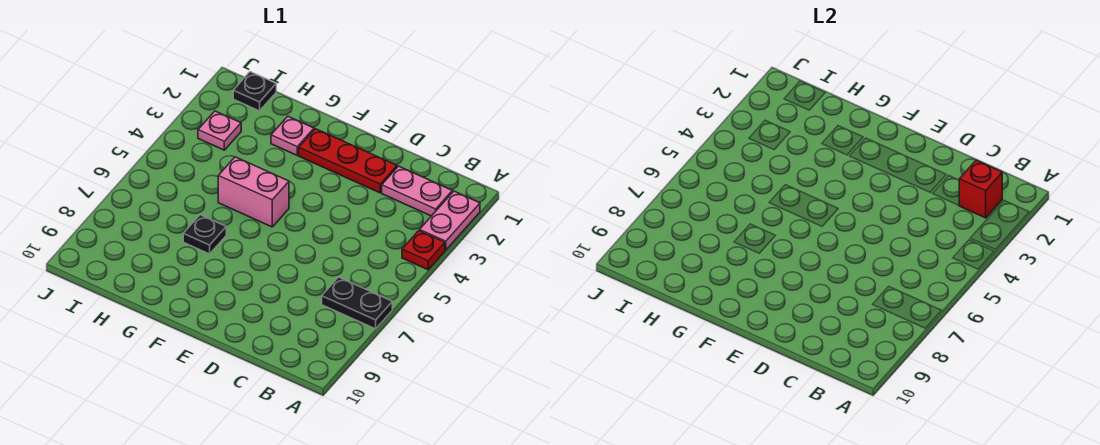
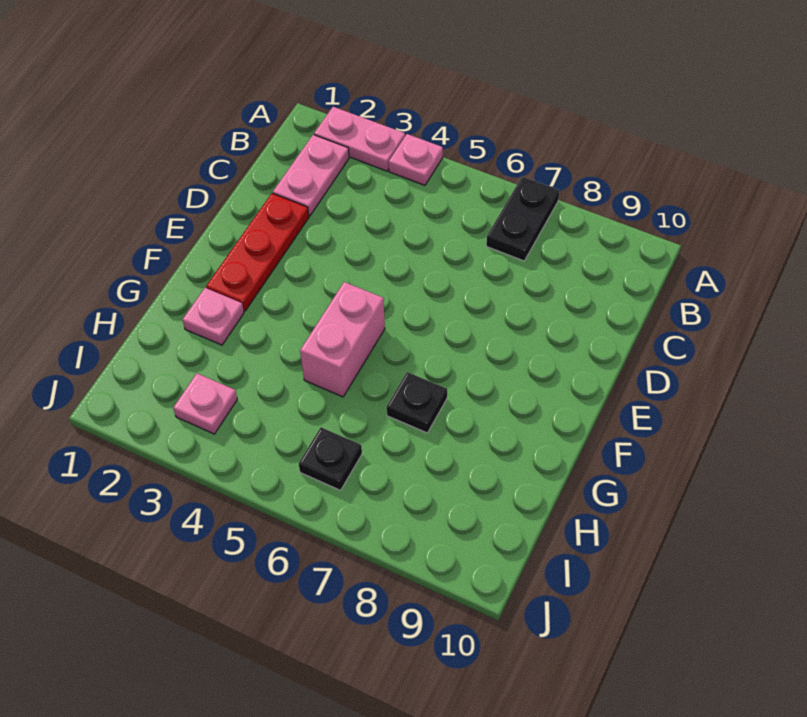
red 1x1 plate [402,231,445,270] -> pink 1x1 plate [389,134,443,185]
red 1x1 brick [959,160,1002,218] -> none
black 1x1 plate [233,72,276,111] -> black 1x1 plate moved to [299,427,362,490]

